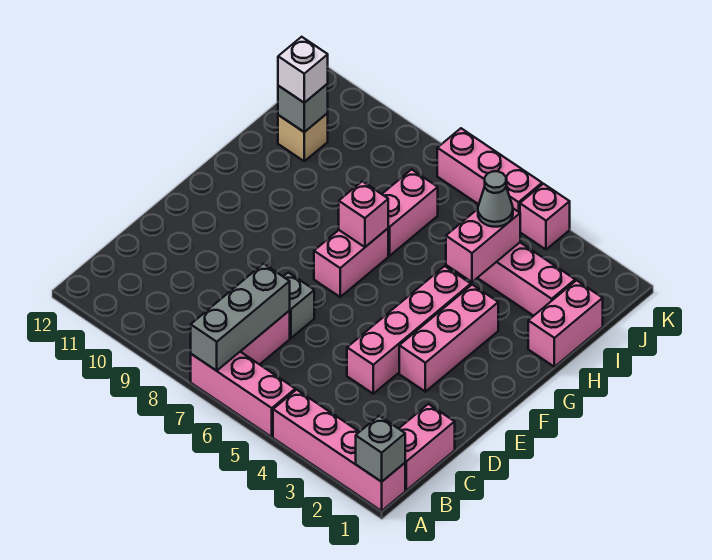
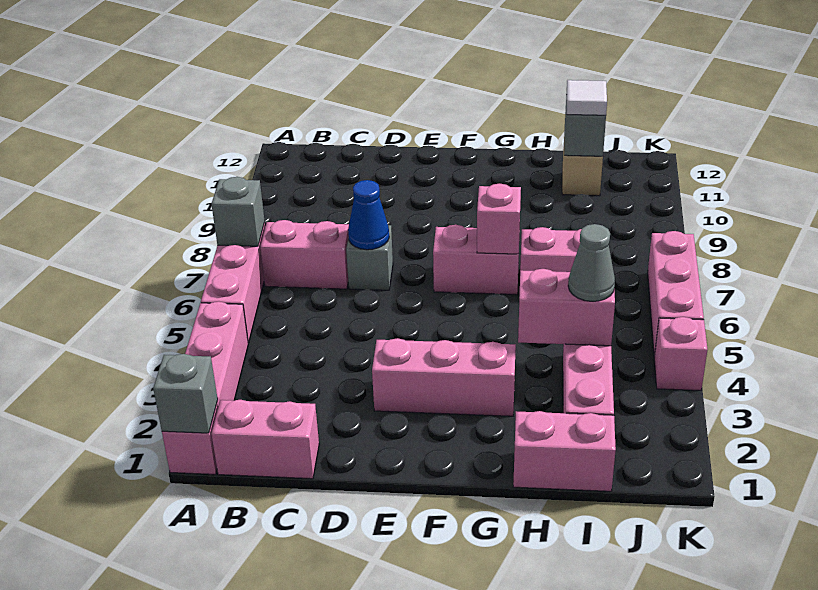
grey 1x3 brick [191,264,290,371] -> grey 1x1 brick [212,177,265,246]
pink 1x4 brick [347,266,471,394] -> none
none -> blue 1x1 cone [348,180,389,250]
white 1x1 brick [278,37,328,103] -> white 1x1 tile [566,80,607,115]

